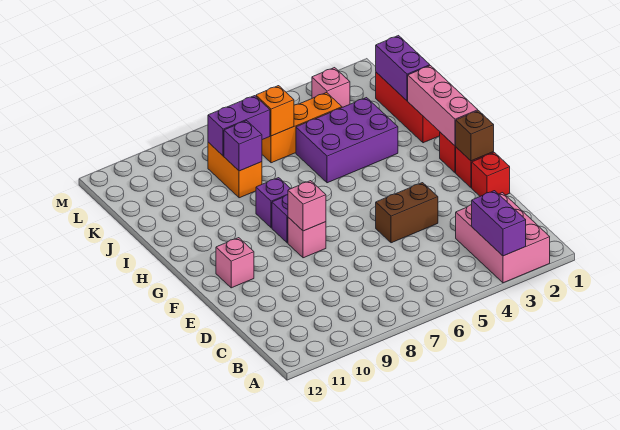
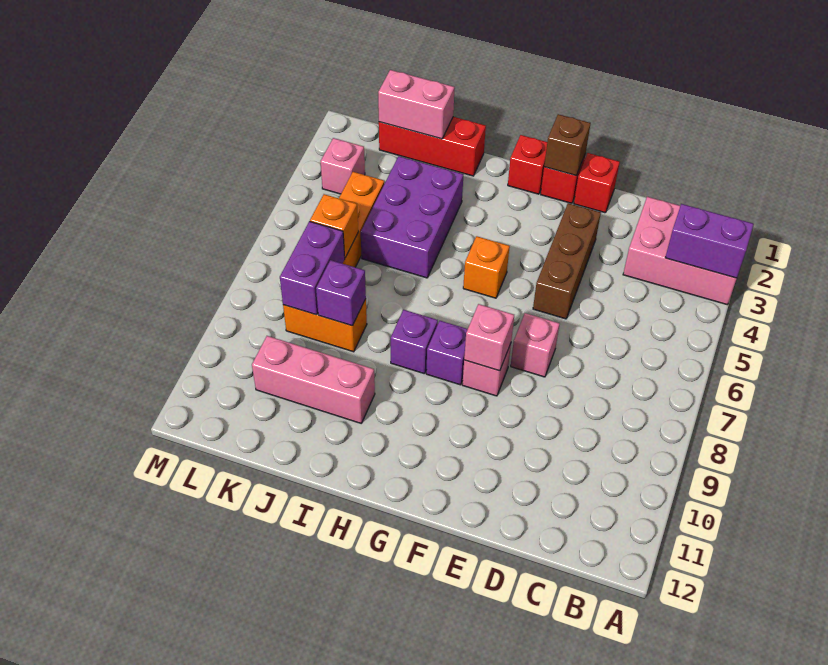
brown 1x2 brick [376,183,438,243] -> brown 1x3 brick [533,203,601,319]
pink 1x1 brick [216,238,254,288] -> pink 1x1 brick moved to [511,313,560,377]
pink 1x3 brick [408,66,478,146] -> pink 1x3 brick moved to [252,336,375,423]
none -> orange 1x1 brick [463,236,510,298]
purple 1x2 brick [376,36,430,101] -> pink 1x2 brick [378,70,455,139]

